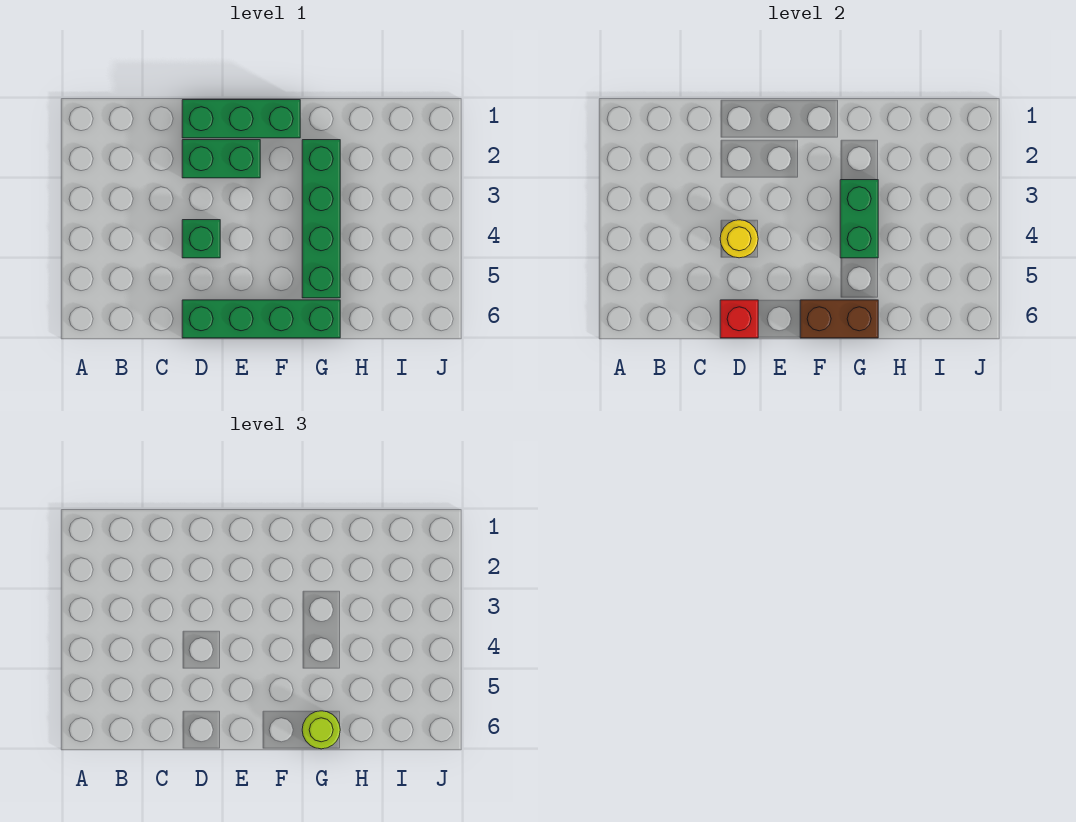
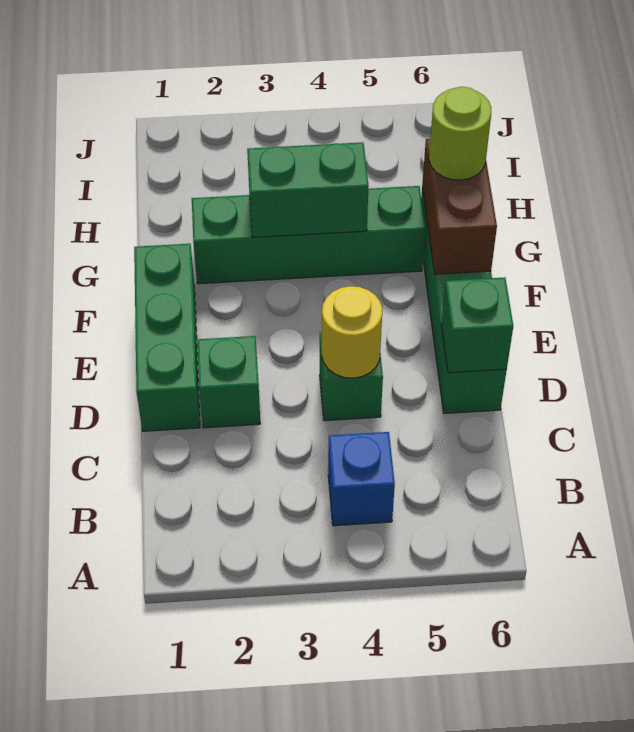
none -> blue 1x1 brick [328,432,395,526]
green 1x2 brick [182,140,260,178] -> green 1x1 brick [197,336,260,428]
red 1x1 brick [720,300,758,338] -> green 1x1 brick [441,277,513,373]

